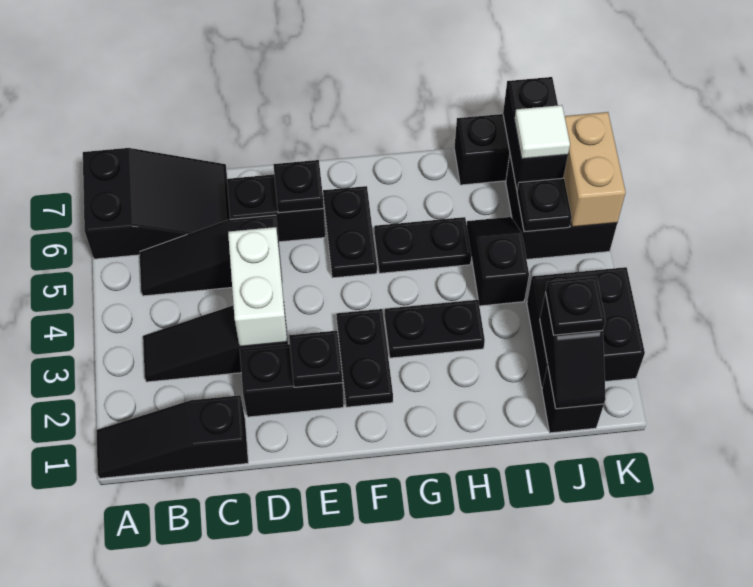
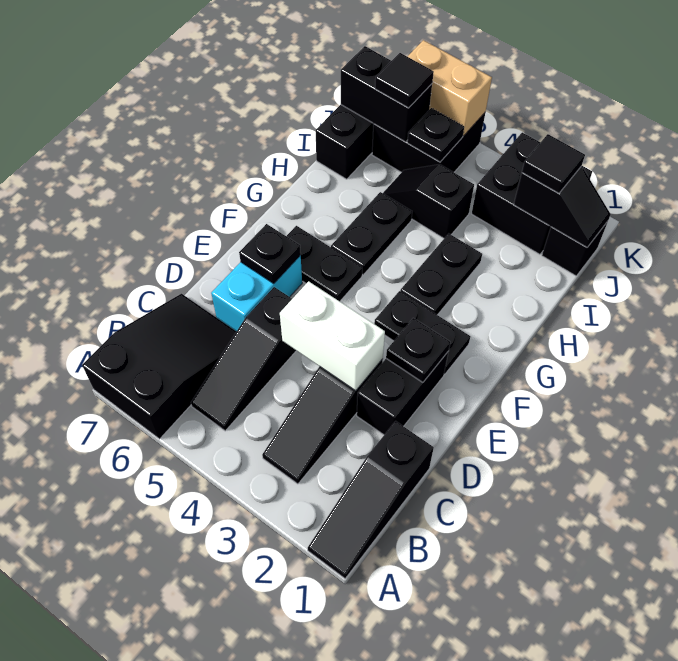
black 1x2 brick [227,174,325,242] -> cyan 1x2 brick [211,256,302,331]
black 1x1 plate [545,277,606,335] -> black 1x1 tile [522,134,585,193]
white 1x1 tile [514,105,570,159] -> black 1x1 tile [375,53,434,108]

